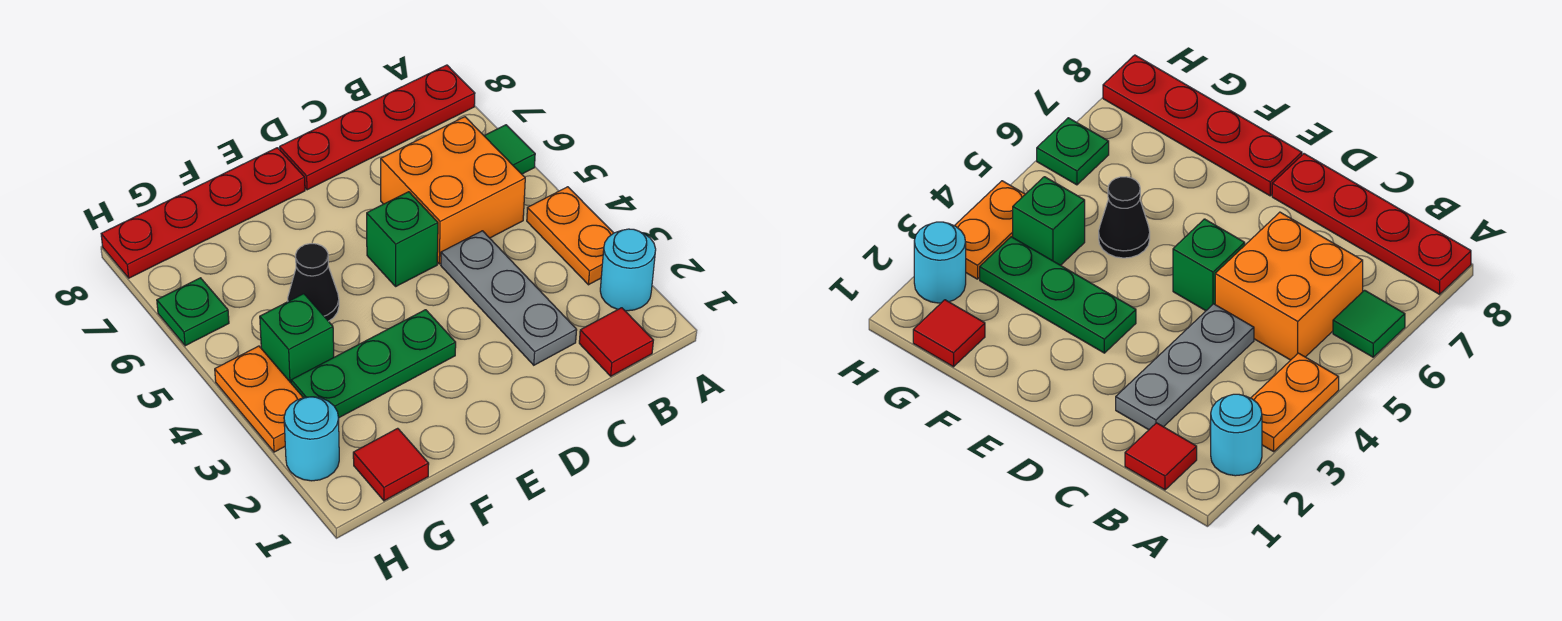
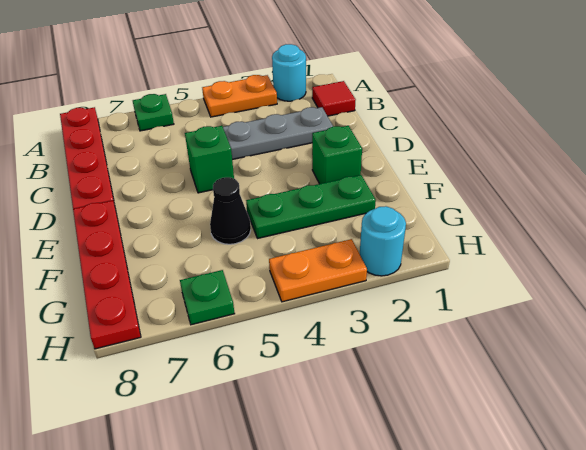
green 1x1 tile [485,125,535,174] -> green 1x1 plate [133,94,174,131]
orange 2x2 brick [381,117,525,264] -> none
green 1x3 plate [291,310,456,418] -> green 1x3 plate turned to [246,175,376,238]
red 1x1 tile [353,428,429,501] -> none
green 1x1 brick [260,294,334,383] -> green 1x1 brick moved to [312,126,362,184]

